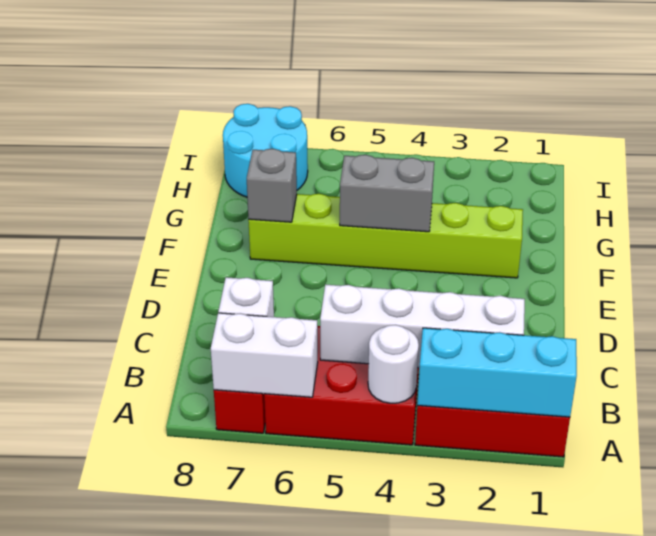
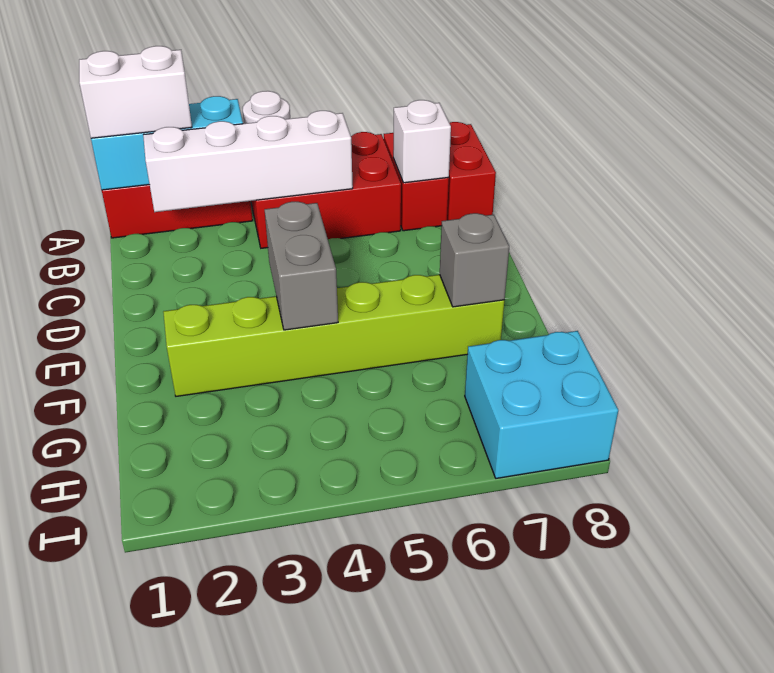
white 1x2 brick [211,313,318,397] -> white 1x2 brick moved to [79,46,192,138]
none -> red 1x2 brick [447,122,496,220]
grey 1x2 brick [340,155,434,232] -> grey 1x2 brick turned to [265,202,338,330]
cyan 2x2 round brick [223,104,308,197] -> cyan 2x2 brick [465,331,618,478]

